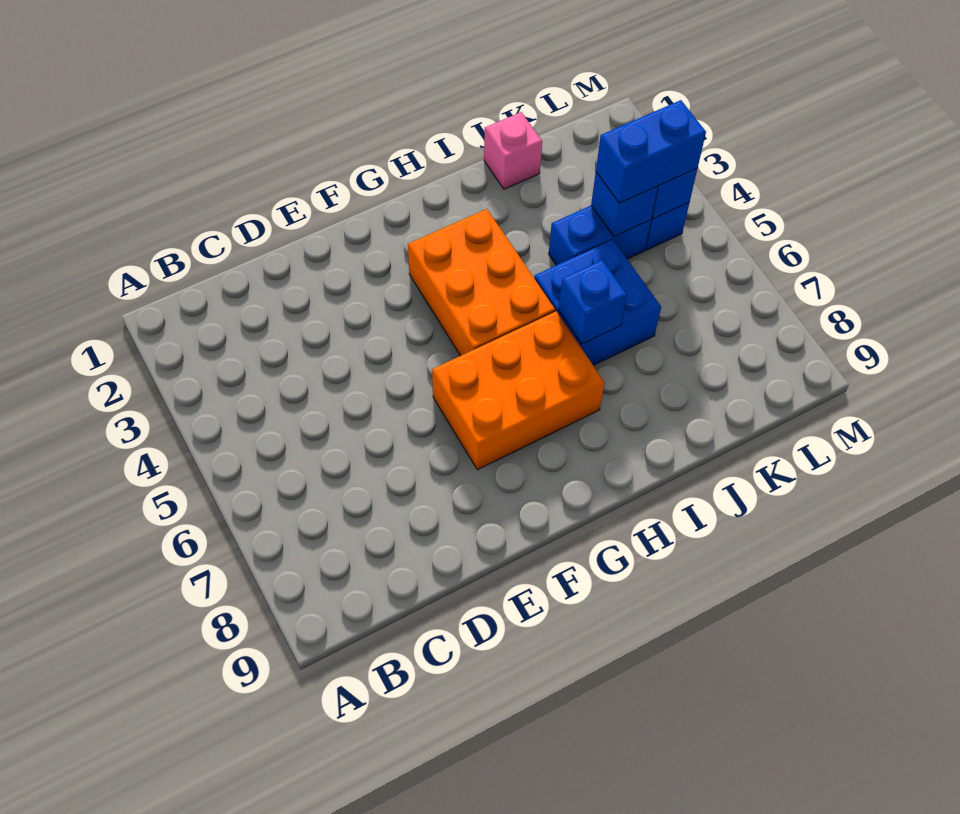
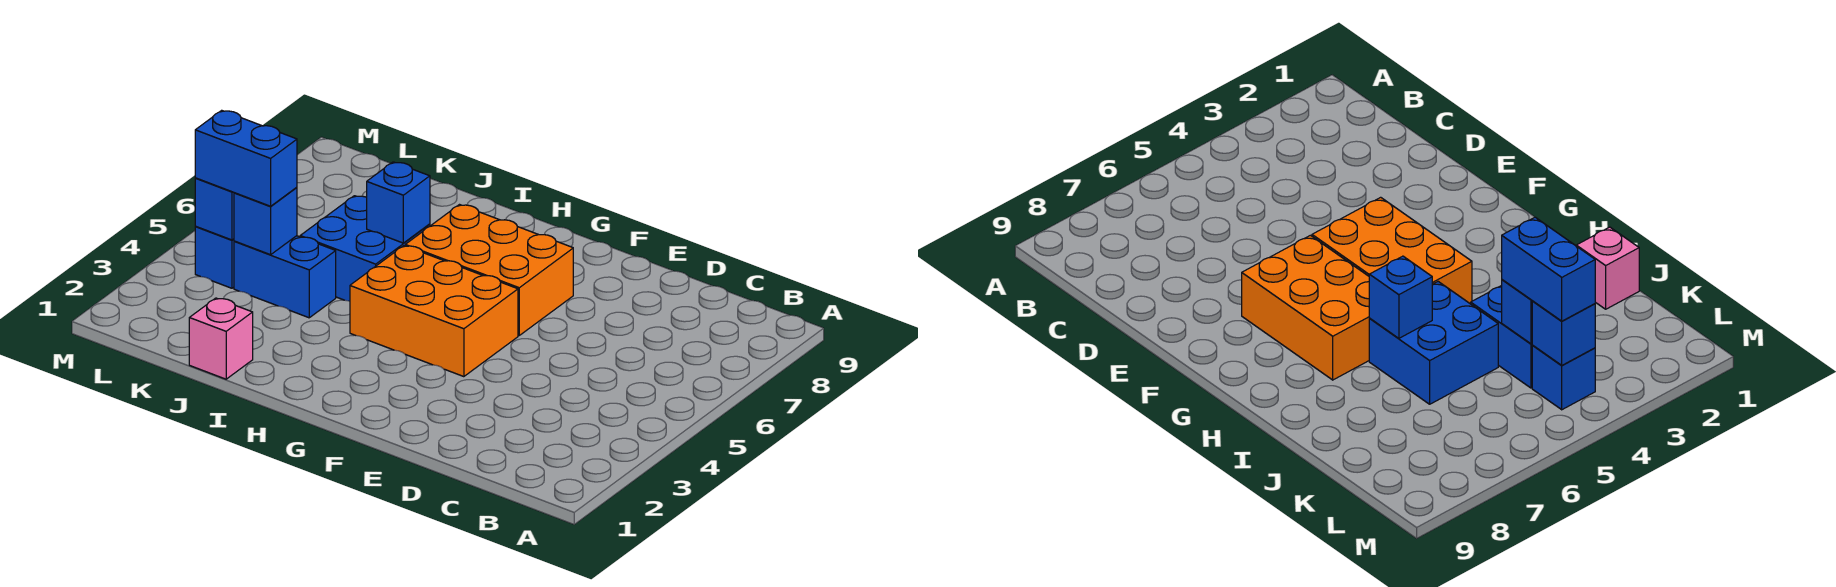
orange 2x3 brick [408,209,555,356] -> orange 2x3 brick turned to [350,246,518,377]

